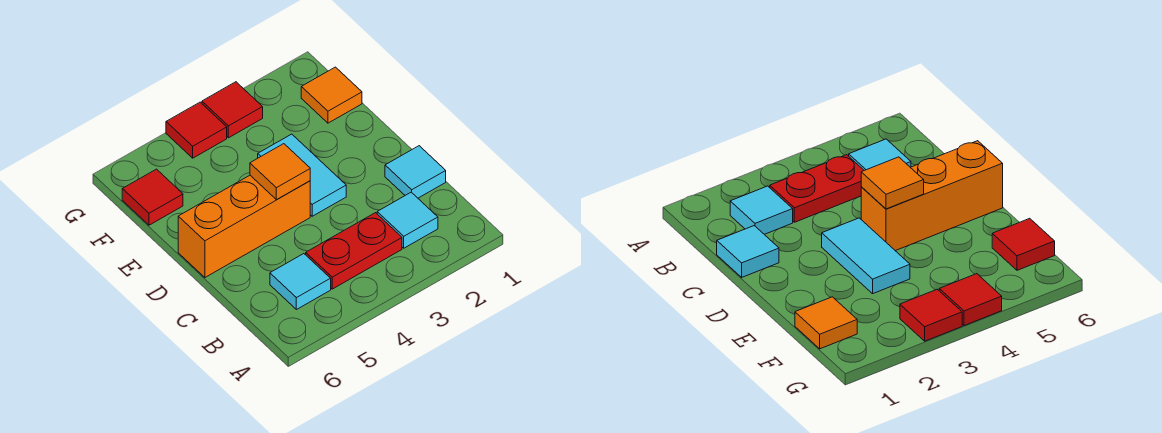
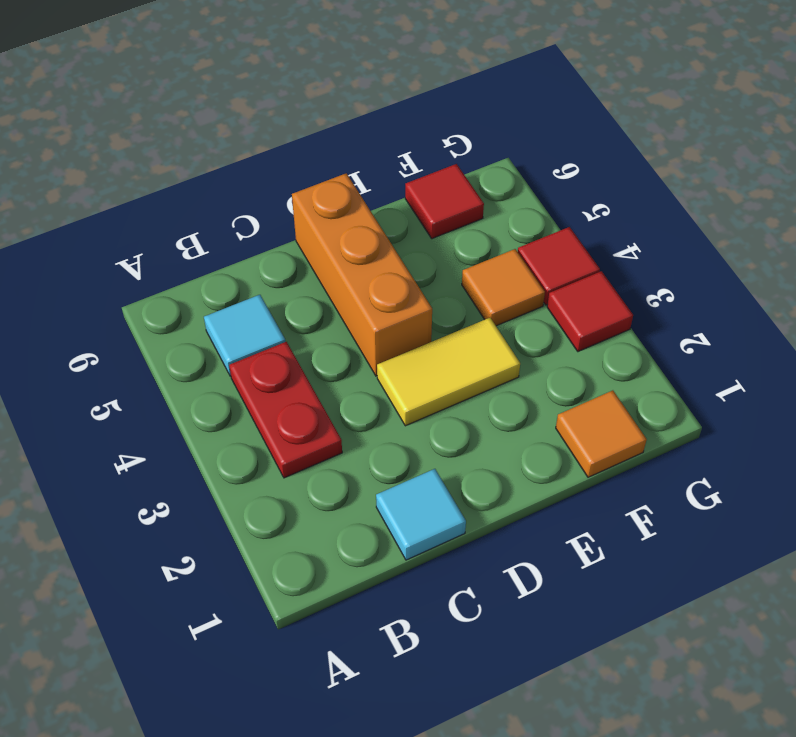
cyan 1x1 tile [377,192,438,248] -> none
cyan 1x2 tile [258,134,346,216] -> yellow 1x2 tile [377,318,520,426]
orange 1x1 tile [250,144,310,200] -> orange 1x1 tile moved to [462,249,545,326]

